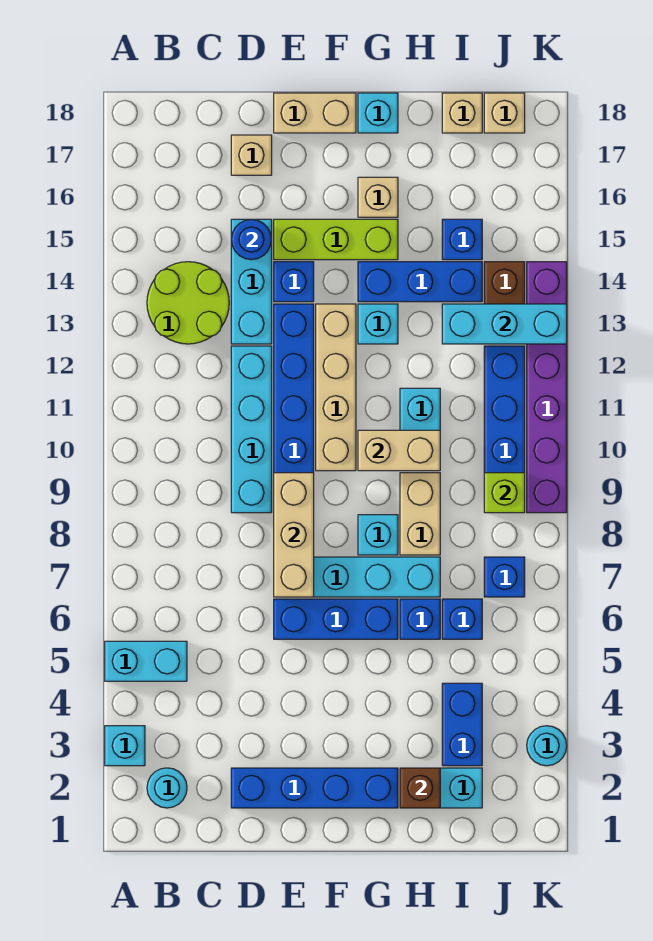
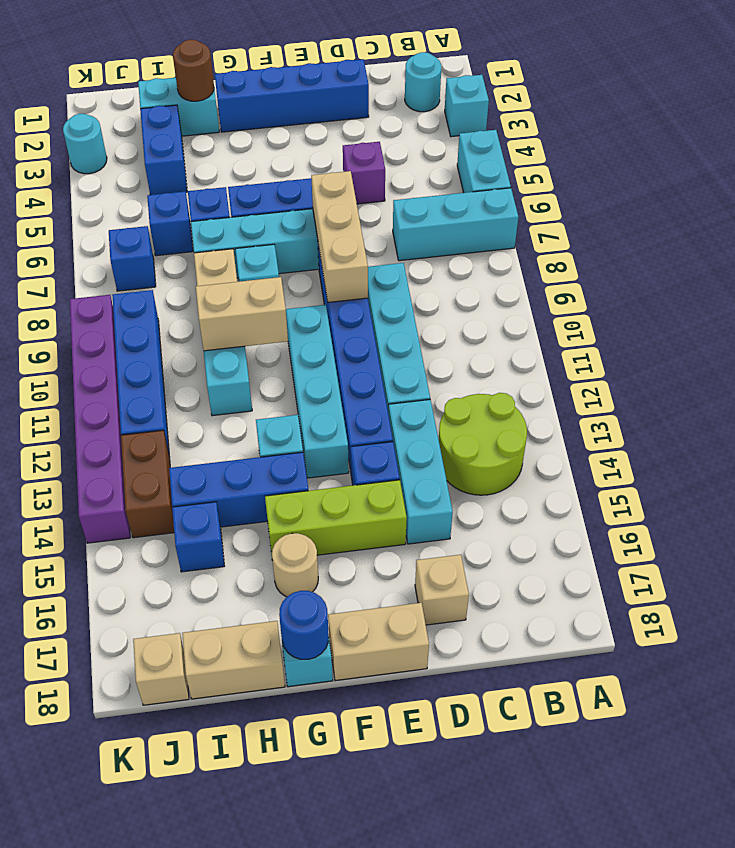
cyan 1x2 brick [105,641,187,681] -> cyan 1x2 brick turned to [457,130,511,193]
none -> purple 1x1 brick [343,142,385,204]
blue 1x1 round brick [231,219,271,260] -> blue 1x1 round brick moved to [279,591,329,659]
tan 1x4 brick [316,304,356,471] -> cyan 1x4 brick [286,305,349,478]
tan 1x1 brick [358,177,398,217] -> tan 1x1 round brick [272,533,318,597]
brown 1x1 brick [400,768,440,808] -> brown 1x1 round brick [173,40,214,101]
cyan 1x3 brick [442,304,567,344] -> cyan 1x3 brick moved to [393,188,518,261]
tan 1x1 brick [442,93,482,133] -> tan 1x2 brick [182,621,285,699]
lime 1x1 brick [484,473,525,513] -> none

